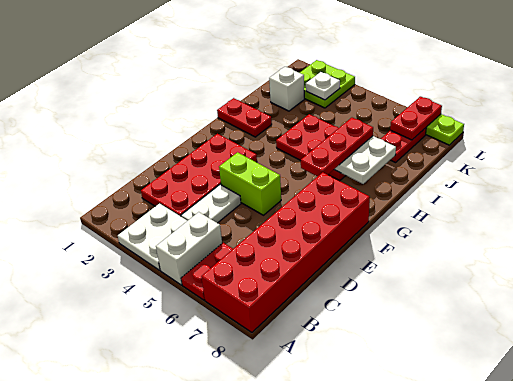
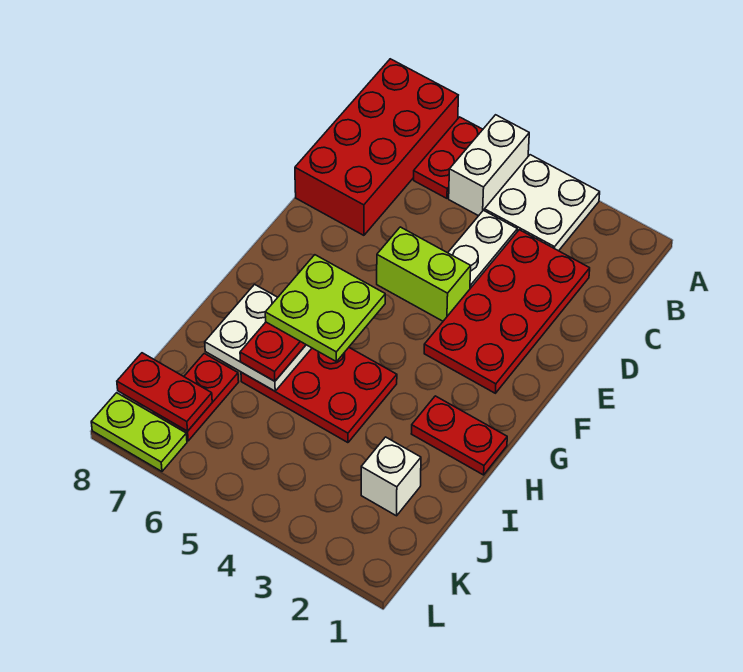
red 2x6 brick [201,172,370,332] -> red 2x4 brick [295,59,458,235]
lime 2x2 plate [300,60,355,108] -> lime 2x2 plate moved to [265,255,385,362]
white 1x1 plate [306,72,340,100] -> none
red 1x2 plate [390,97,442,140] -> red 1x2 plate turned to [117,353,212,431]

